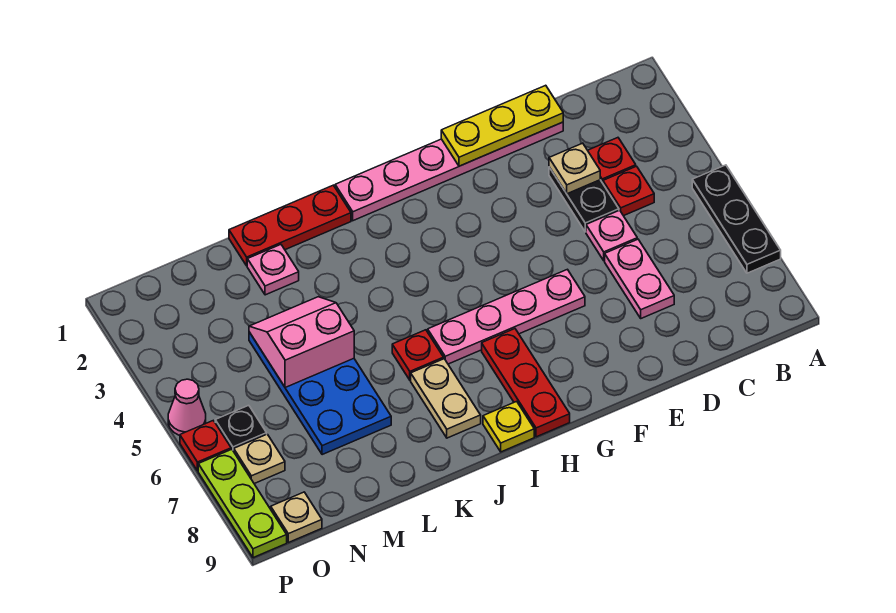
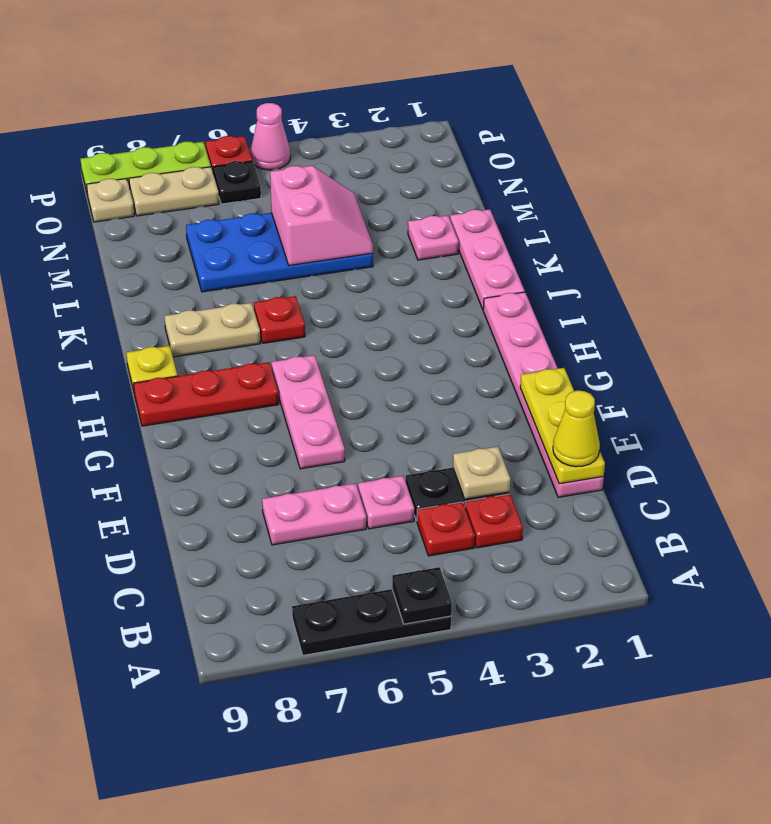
none -> black 1x1 plate [392,567,452,624]
none -> yellow 1x1 cone [553,391,600,467]
pink 1x4 plate [428,269,585,364] -> pink 1x3 plate [272,355,345,469]
red 1x3 plate [229,185,351,266] -> pink 1x3 plate [450,209,525,309]
tan 1x1 plate [234,434,285,484] -> tan 1x2 plate [129,167,219,216]

